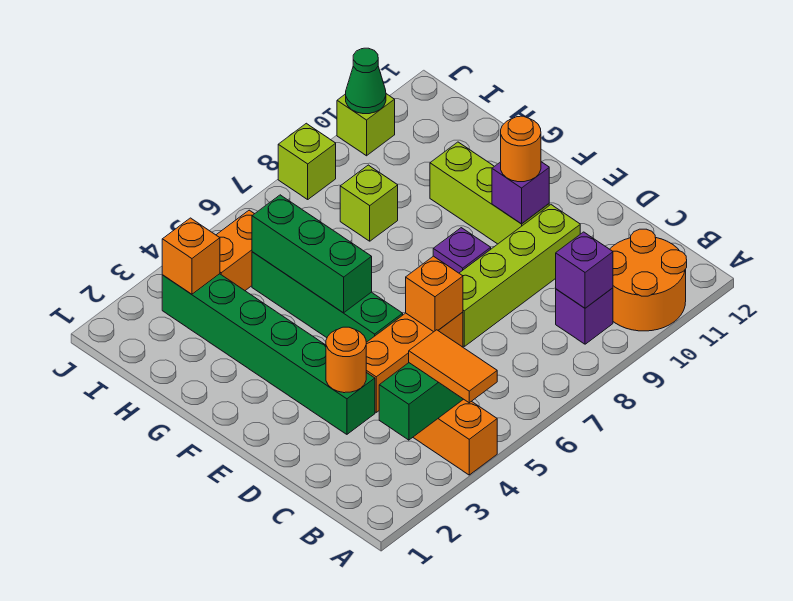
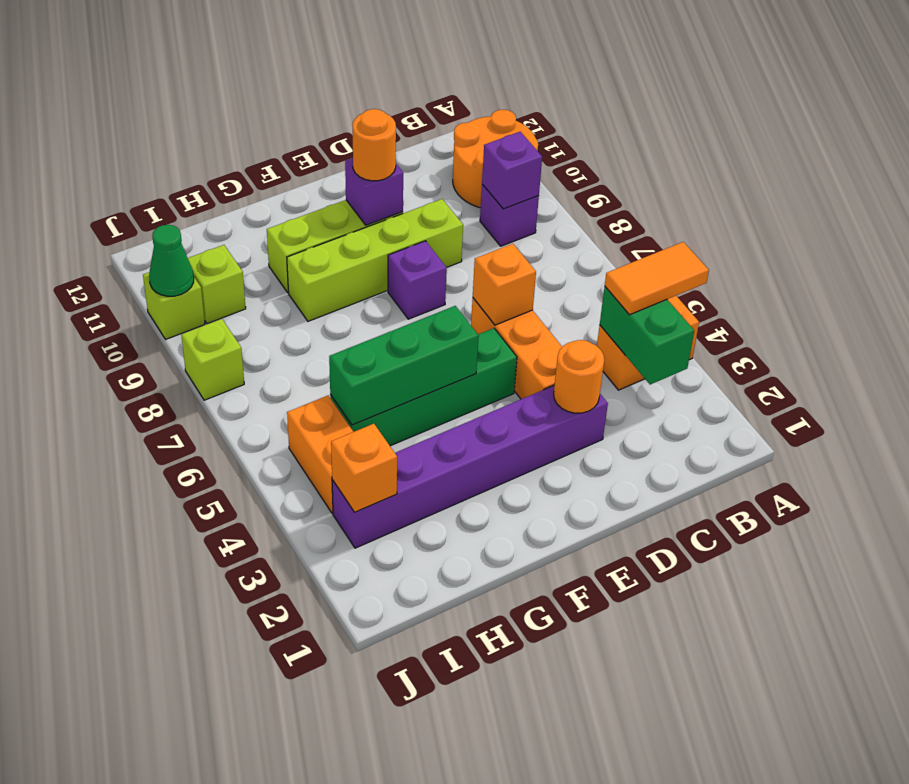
green 1x6 brick [162,274,375,434] -> purple 1x6 brick [332,386,608,548]
lime 1x4 brick [459,205,580,346] -> lime 1x4 brick turned to [287,199,463,321]
lime 1x1 brick [340,165,398,241] -> lime 1x1 brick moved to [188,245,246,324]

